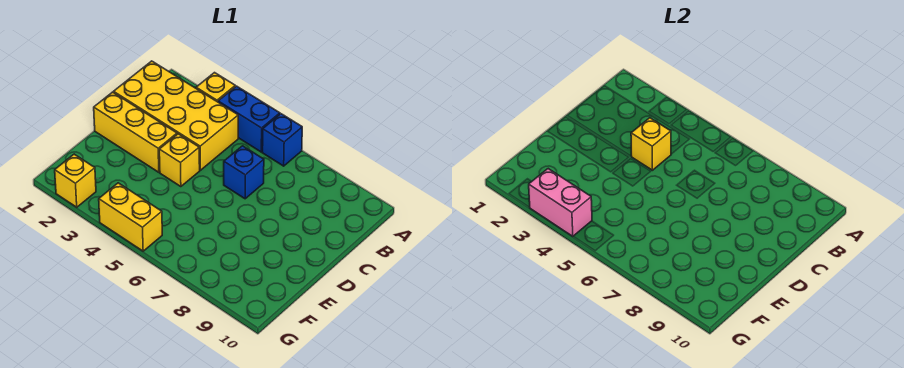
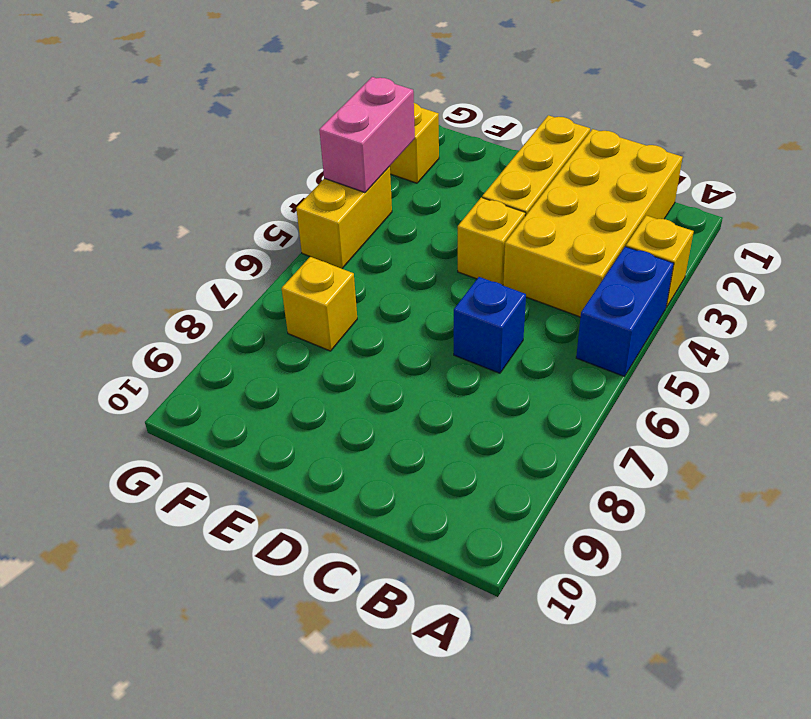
blue 1x1 brick [262,114,302,166] -> none
yellow 1x1 brick [631,118,671,170] -> yellow 1x1 brick moved to [281,257,357,351]

